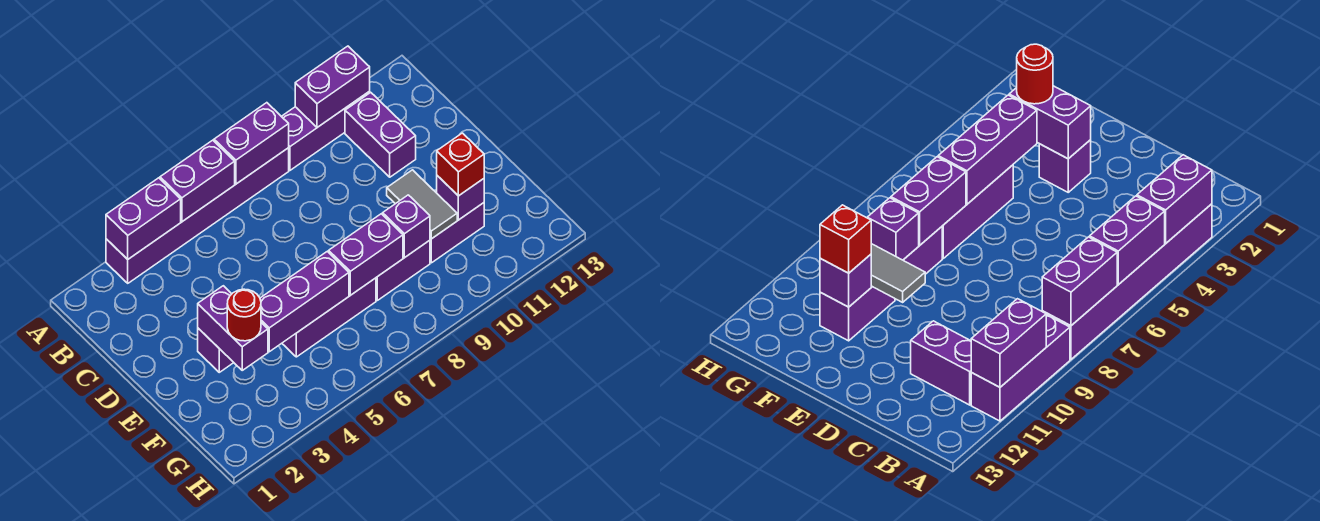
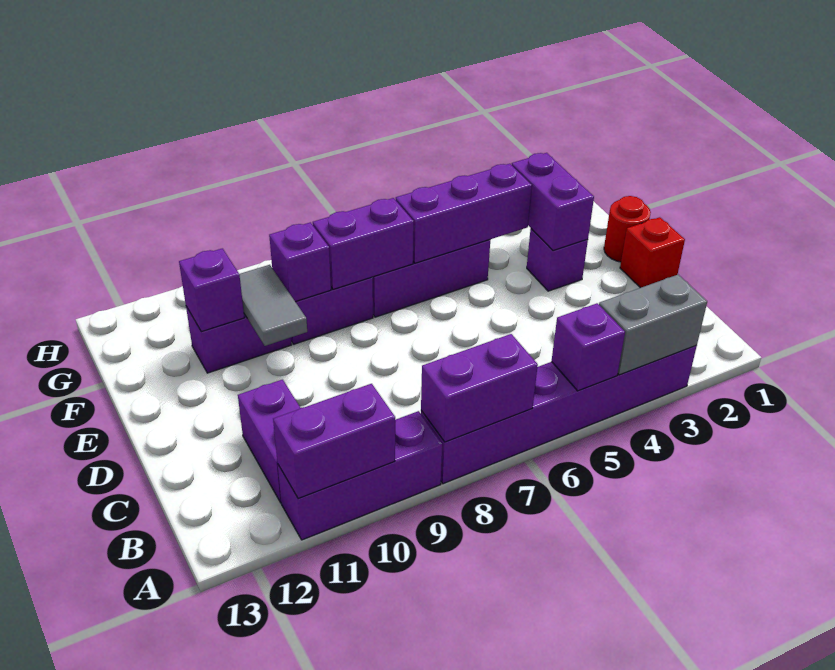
purple 1x2 brick [106,178,181,259] -> grey 1x2 brick [599,275,707,375]
purple 1x2 brick [160,140,235,222] -> purple 1x1 brick [552,303,625,391]
red 1x1 round brick [227,289,261,341] -> red 1x1 round brick moved to [604,196,651,262]
red 1x1 brick [437,133,484,196] -> red 1x1 brick moved to [620,217,685,288]

